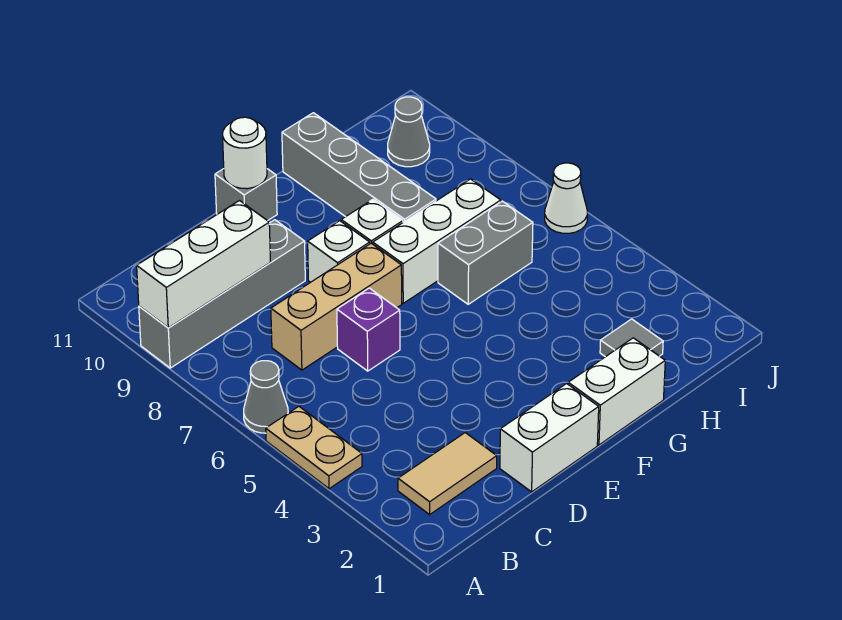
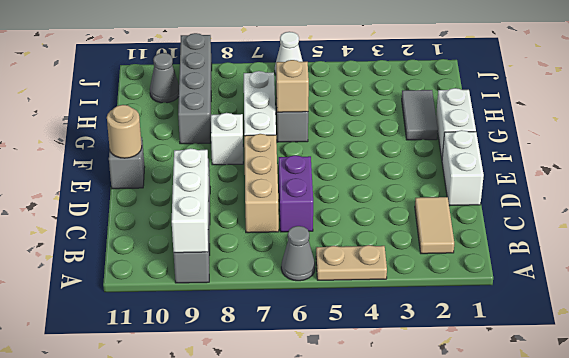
purple 1x1 brick [337,288,400,371] -> purple 1x2 brick [279,155,313,232]
white 1x1 brick [308,221,370,282] -> none
white 1x1 round brick [223,117,267,189] -> tan 1x1 round brick [107,105,142,158]
none -> tan 1x1 brick [276,60,309,112]
grey 1x4 brick [282,113,436,222] -> grey 1x4 brick turned to [178,33,212,144]
grey 1x1 tile [600,319,663,357] -> grey 1x2 tile [402,90,438,140]

